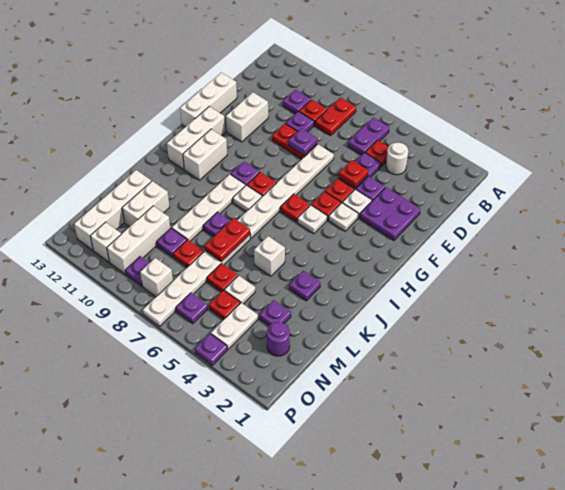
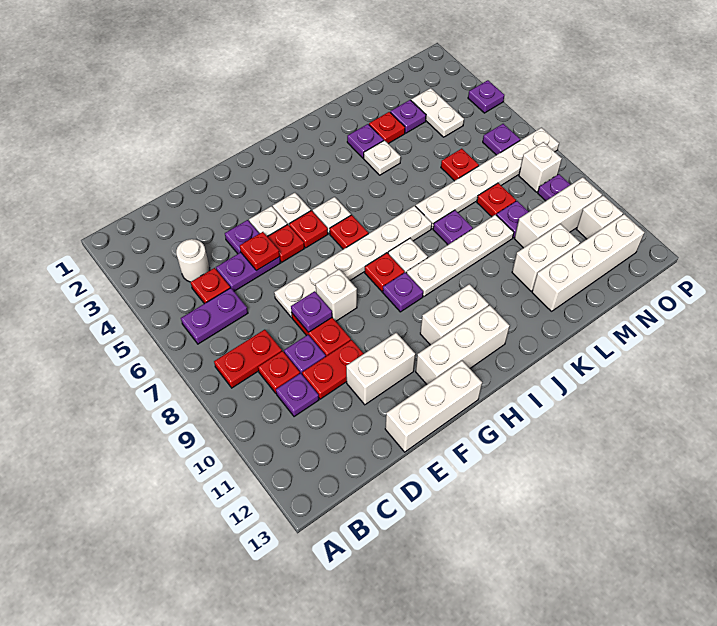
purple 2x2 plate [360,187,420,240] -> none
white 1x1 brick [254,236,285,276] -> white 1x1 brick moved to [316,269,357,321]
red 1x2 plate [205,218,250,262] -> red 1x2 plate moved to [302,340,364,399]
white 1x1 plate [224,276,255,304] -> white 1x1 plate moved to [364,140,401,175]
purple 1x1 round brick [267,322,290,356] -> none
white 1x2 plate [211,303,258,349] -> white 1x2 plate turned to [411,88,464,137]
red 1x1 plate [209,290,240,320] -> red 1x1 plate moved to [369,112,405,144]

